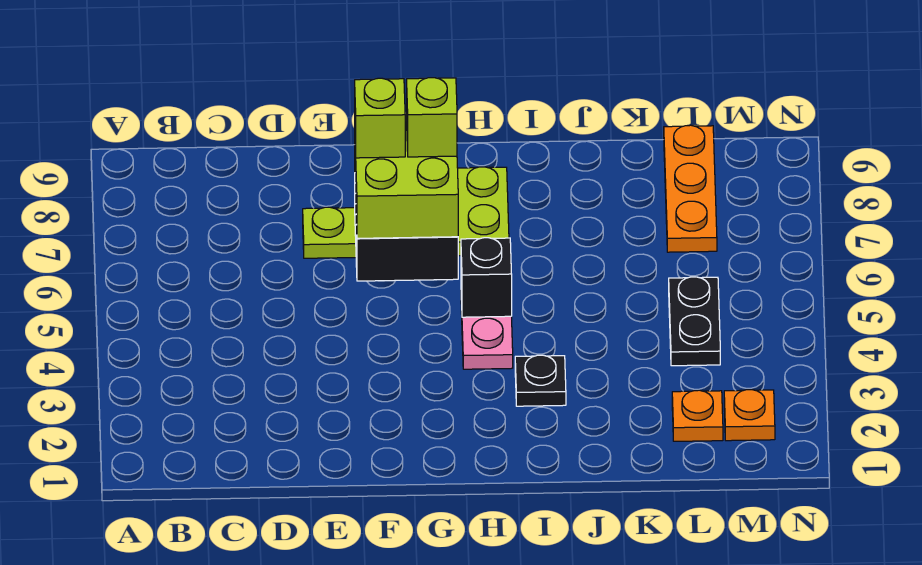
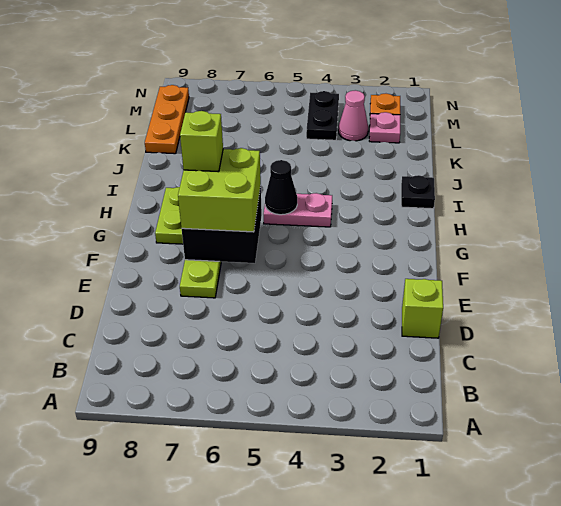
lime 1x1 brick [355,78,405,158] -> lime 1x1 brick moved to [402,279,443,338]
black 1x1 brick [461,238,512,317] -> black 1x1 cone [265,160,297,215]
black 1x1 plate [515,355,566,406] -> black 1x1 plate moved to [401,175,435,209]
orange 1x1 plate [672,390,723,441] -> pink 1x1 plate [369,112,400,143]
none -> pink 1x1 cone [338,90,368,141]
black 1x2 plate [669,277,720,366] -> black 1x2 plate turned to [306,91,339,140]
orange 1x3 plate [664,125,717,252] -> orange 1x3 plate turned to [145,85,189,154]

